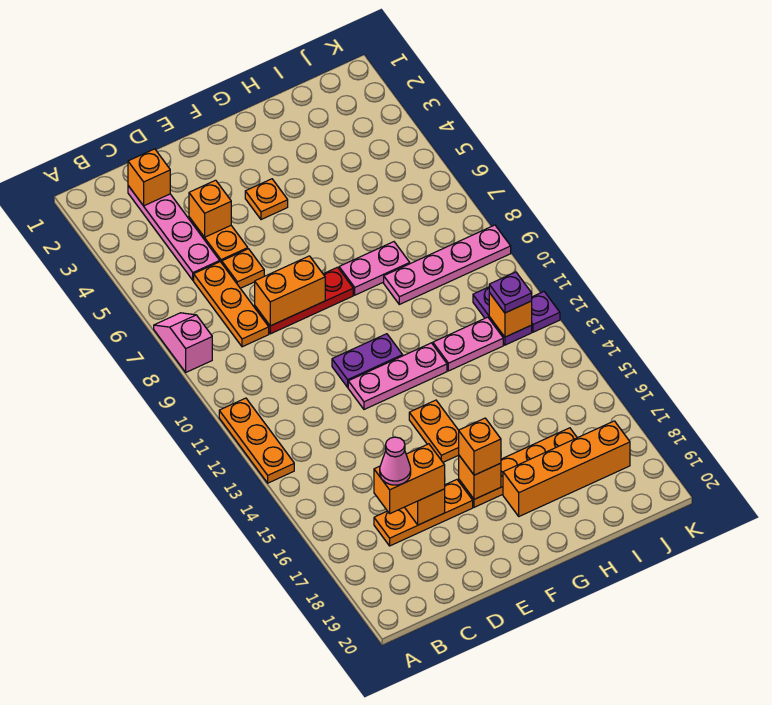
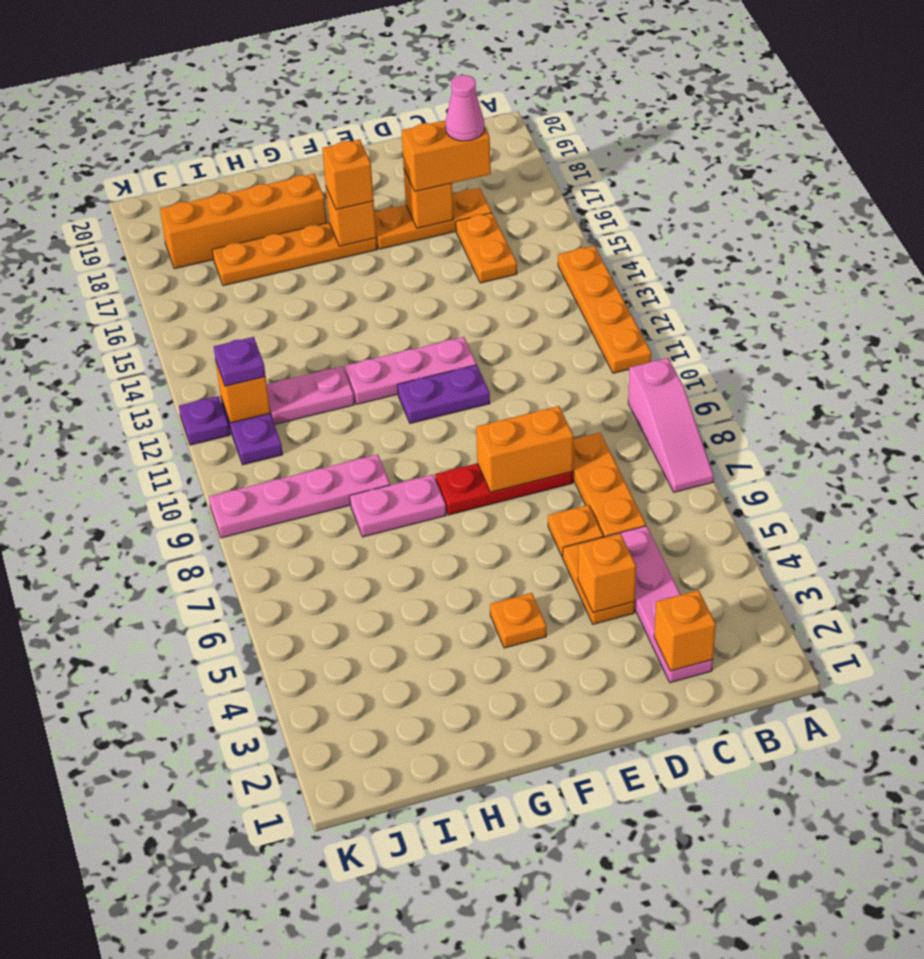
pink 1x2 slope [154,313,212,372] -> pink 1x3 slope [628,358,714,492]
orange 1x3 plate [219,398,294,483] -> orange 1x4 plate [558,246,651,373]
orange 1x2 plate [409,400,459,462] -> orange 1x2 plate moved to [456,213,517,283]

